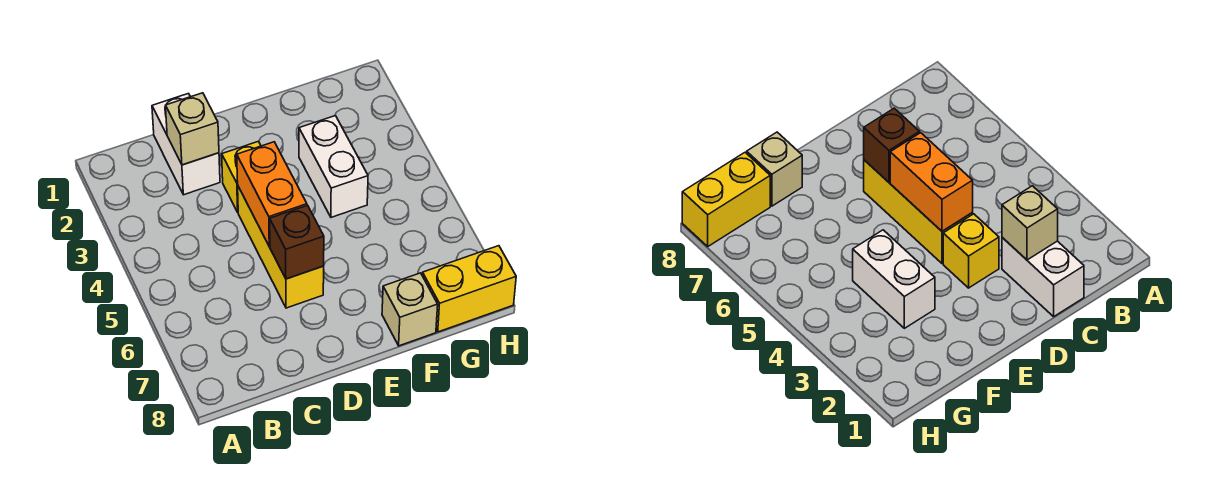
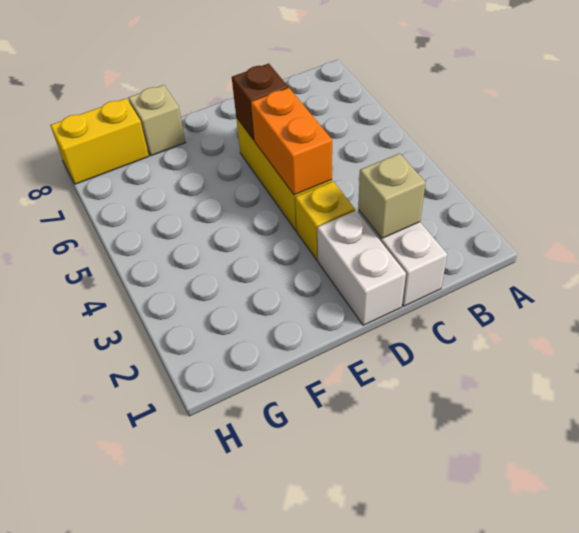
white 1x2 brick [299,116,368,217] -> white 1x2 brick moved to [317,211,406,325]

